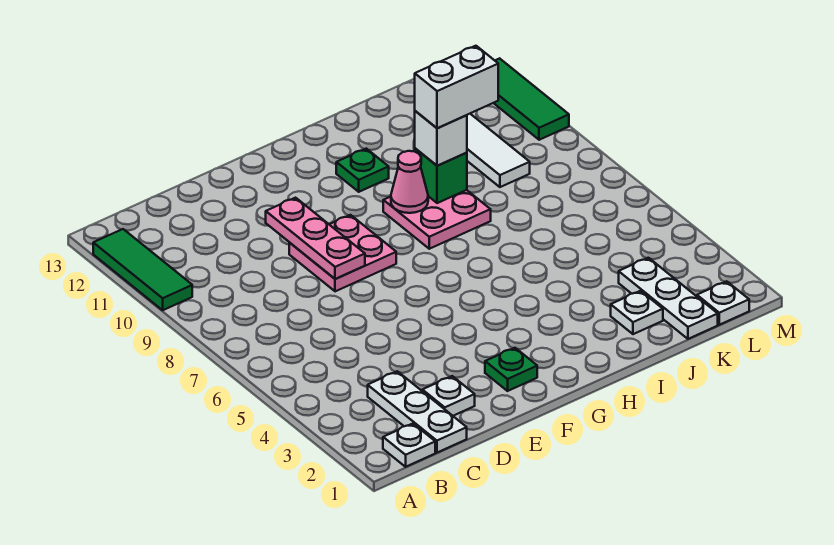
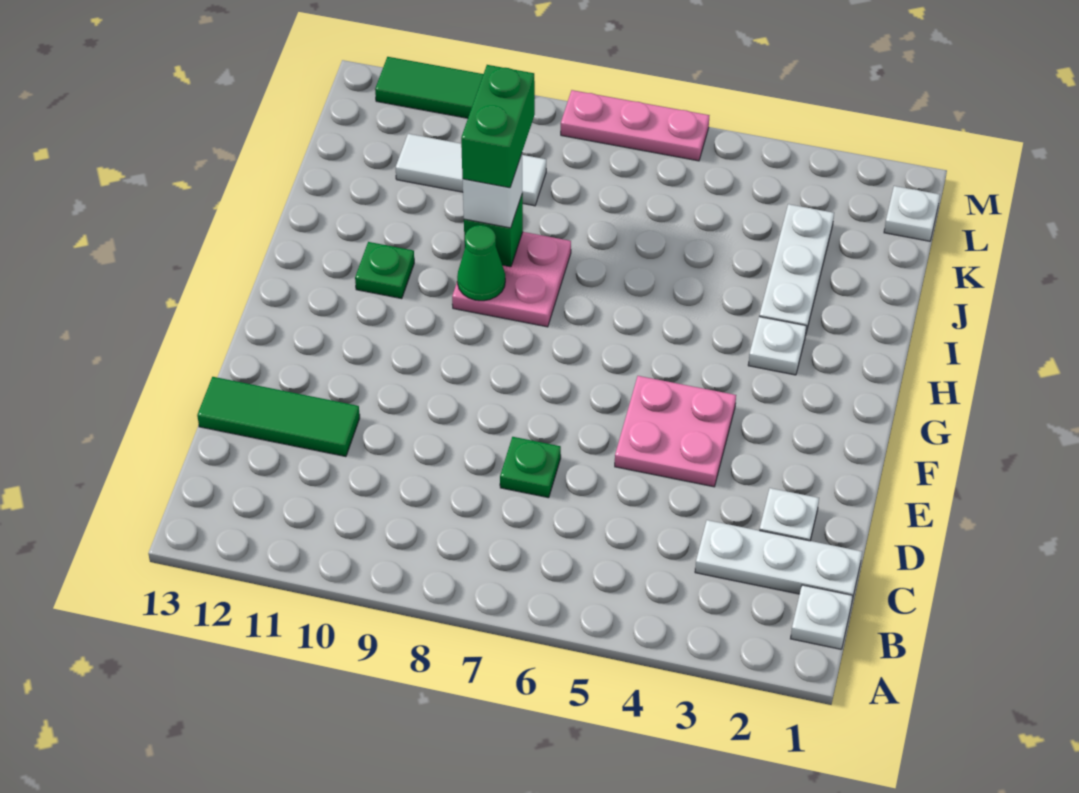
green 1x3 tile [93,229,192,310] -> green 1x3 tile moved to [197,377,360,457]
pink 2x2 plate [289,215,396,291] -> pink 2x2 plate moved to [615,376,736,487]
pink 1x3 plate [266,198,365,279] -> pink 1x3 plate moved to [561,90,709,161]
green 1x1 plate [485,348,537,391] -> green 1x1 plate moved to [500,437,561,498]
pink 1x1 cone [391,151,428,213] -> green 1x1 cone [457,225,505,301]
white 1x2 brick [415,46,498,128] -> green 1x2 brick [461,65,535,188]
white 1x1 plate [611,291,663,334] -> white 1x1 plate moved to [748,317,806,375]
white 1x3 plate [619,258,718,339] -> white 1x3 plate turned to [759,204,834,336]

